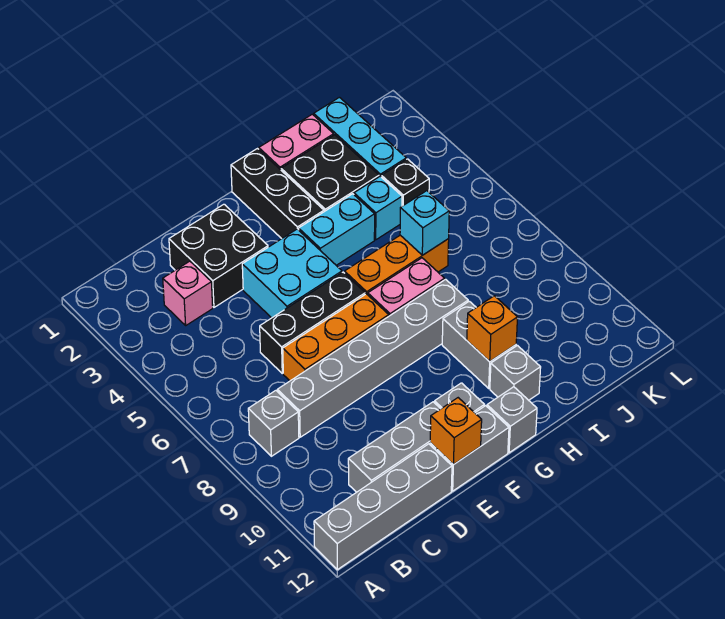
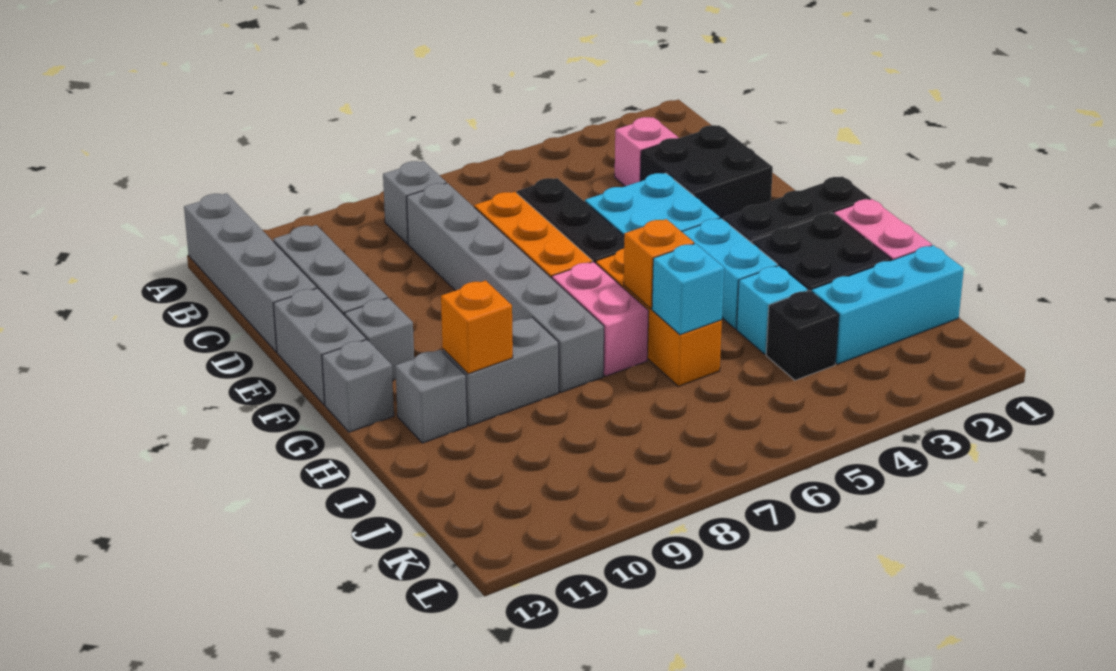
orange 1x1 brick [430,398,482,465] -> orange 1x1 brick moved to [624,219,694,309]

